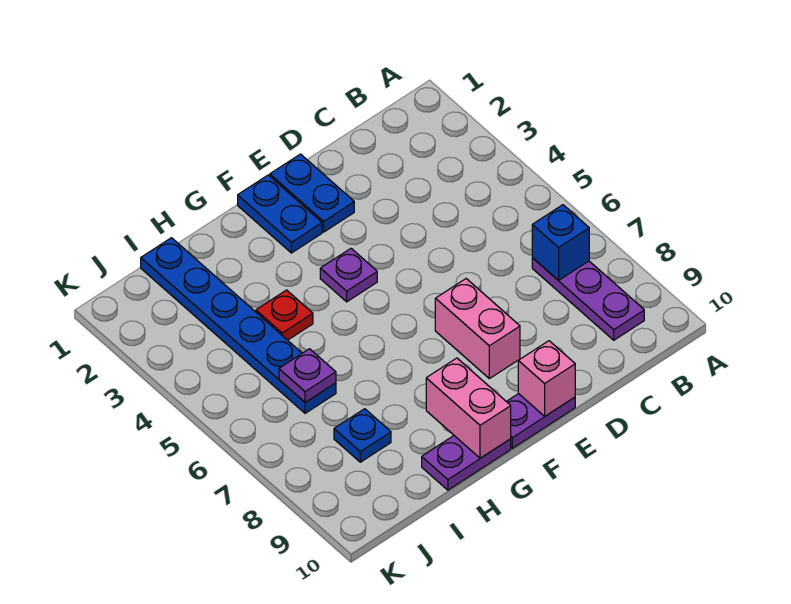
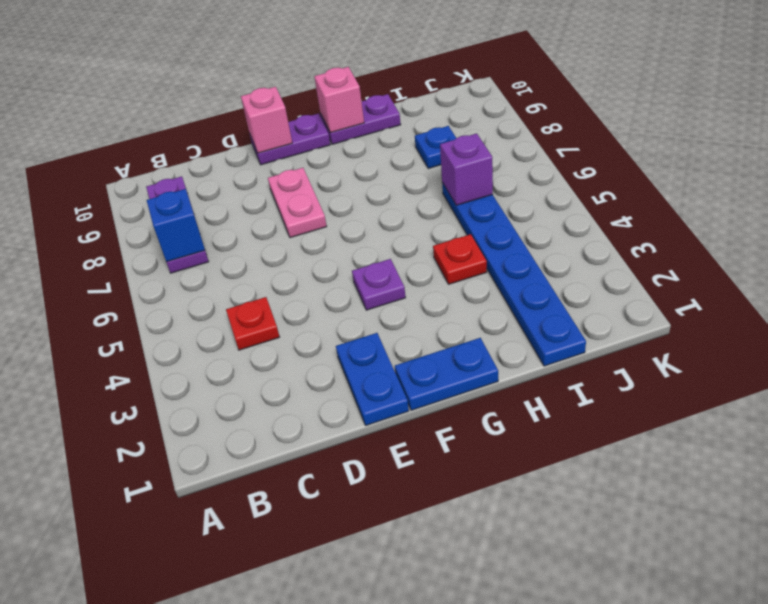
none -> red 1x1 plate [226,297,279,350]
pink 1x2 brick [435,279,520,379] -> pink 1x2 plate [268,168,327,238]
blue 1x2 plate [238,175,322,253] -> blue 1x2 plate turned to [395,338,498,410]
pink 1x2 brick [426,358,511,458] -> pink 1x1 brick [314,67,364,133]
purple 1x1 plate [279,349,336,402] -> purple 1x1 brick [440,133,493,205]

